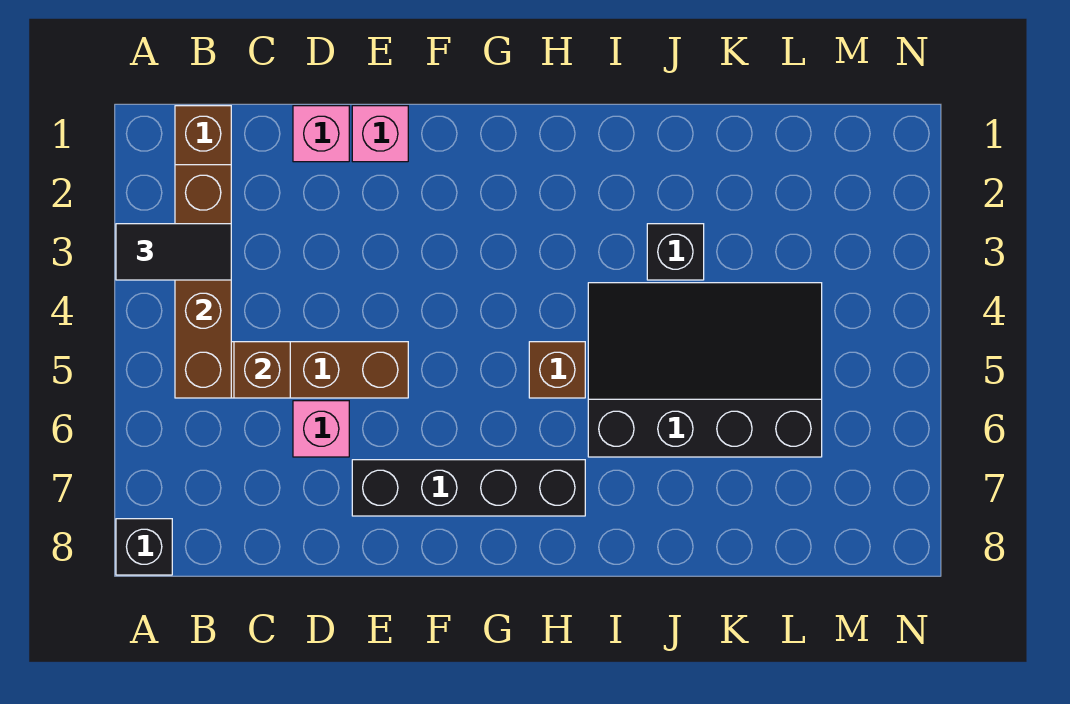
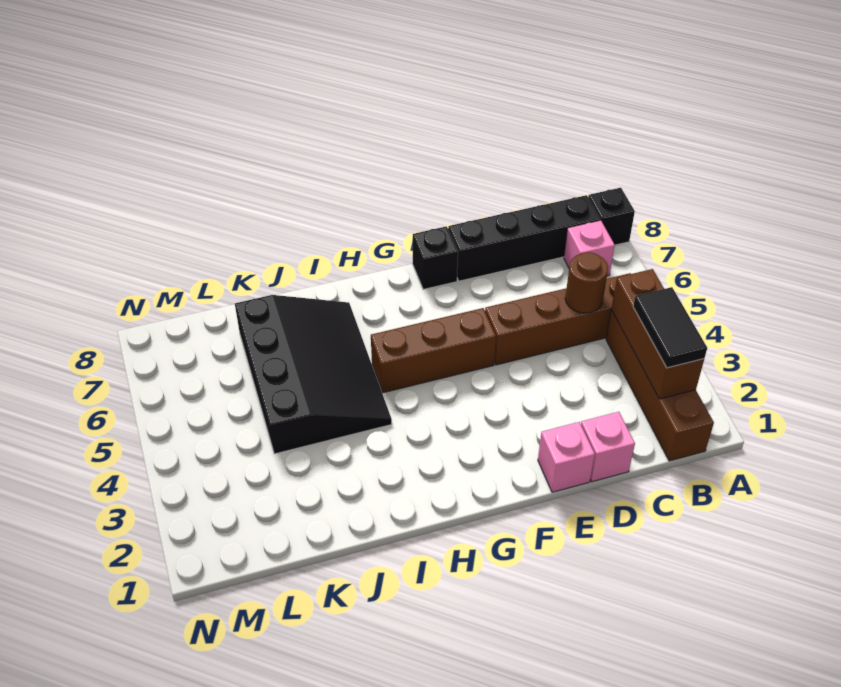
black 1x2 tile [116,224,231,280] -> black 1x2 tile turned to [633,287,707,368]
brown 1x4 brick [175,165,231,398] -> brown 1x3 brick [611,269,704,399]
brown 1x1 brick [234,342,290,398] -> brown 1x1 round brick [565,252,608,313]
pink 1x1 brick [293,401,349,457] -> pink 1x1 brick moved to [564,220,615,276]
black 1x4 brick [352,460,585,516] -> black 1x4 brick moved to [448,195,600,281]
brown 1x1 brick [529,342,585,398] -> brown 1x3 brick [371,308,496,393]
black 3x4 slope [588,283,822,457] -> black 3x4 slope turned to [235,295,392,454]
black 1x1 brick [647,224,704,280] -> black 1x1 brick moved to [413,226,458,289]

